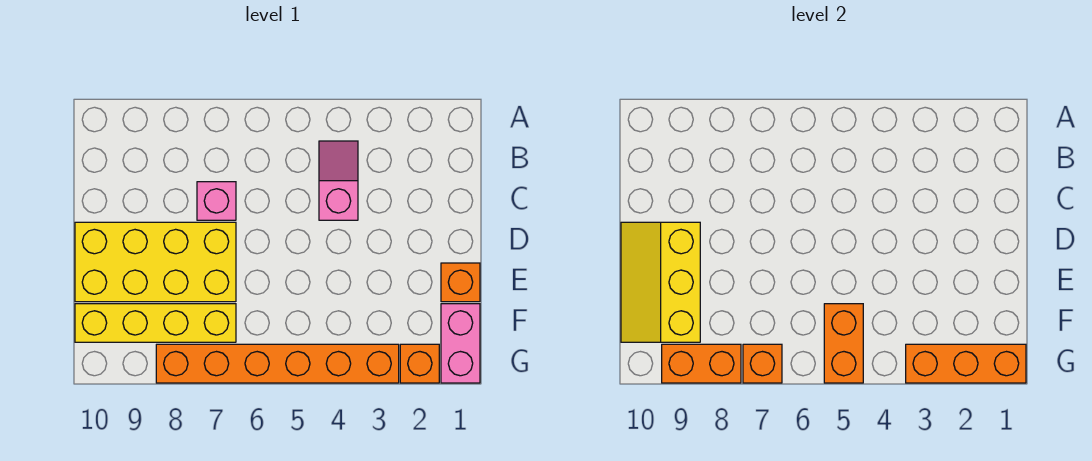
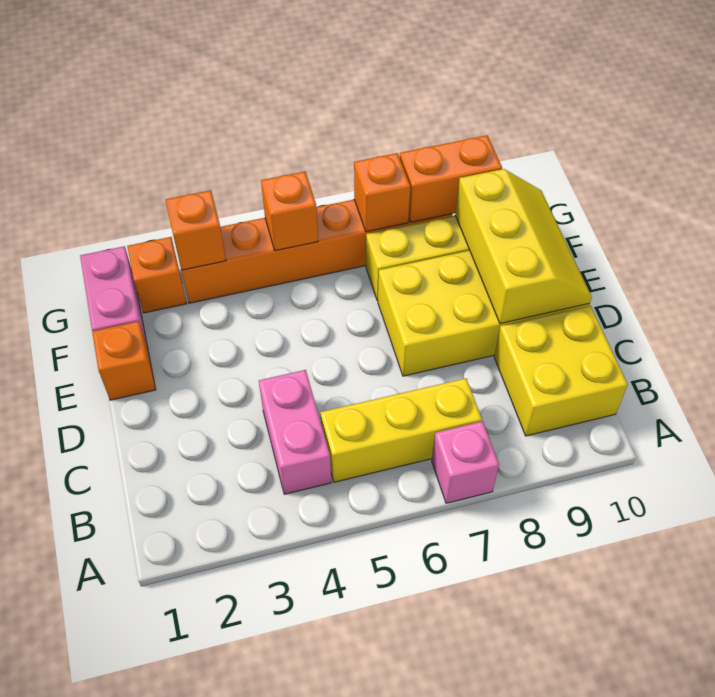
pink 1x2 slope [319,141,358,220] -> pink 1x2 brick [259,370,331,494]
none -> yellow 1x3 brick [320,378,482,482]
none -> yellow 2x2 brick [494,306,628,436]
pink 1x1 brick [197,182,236,220] -> pink 1x1 brick moved to [432,421,499,503]
orange 1x2 brick [824,304,863,383] -> orange 1x1 brick [261,172,318,251]
orange 1x3 brick [906,344,1026,383] -> orange 1x1 brick [165,190,226,270]

